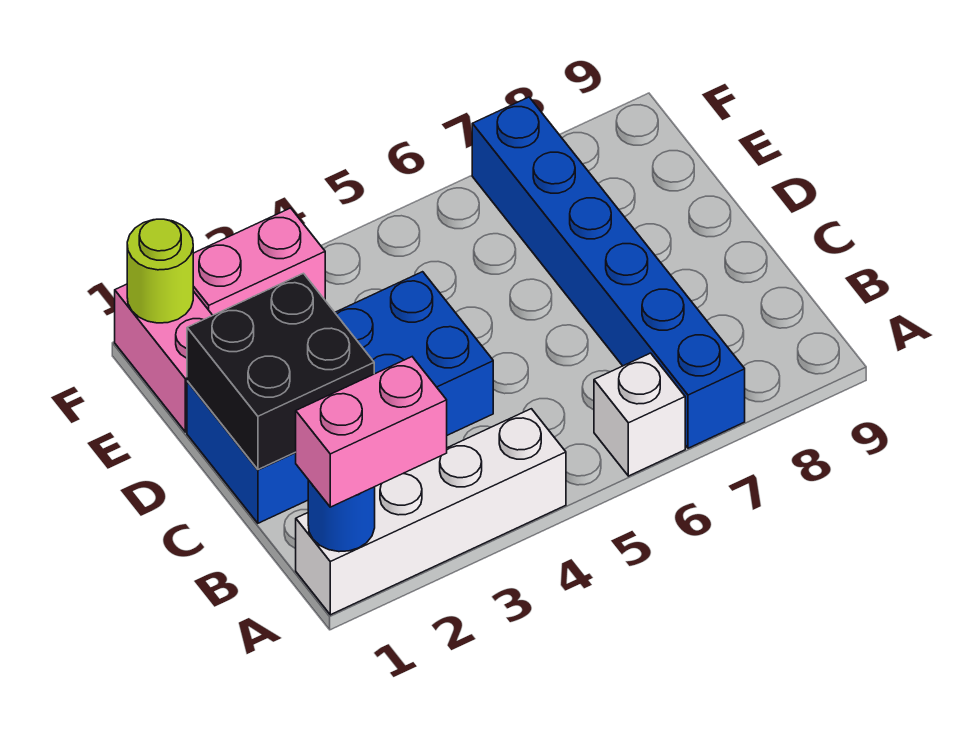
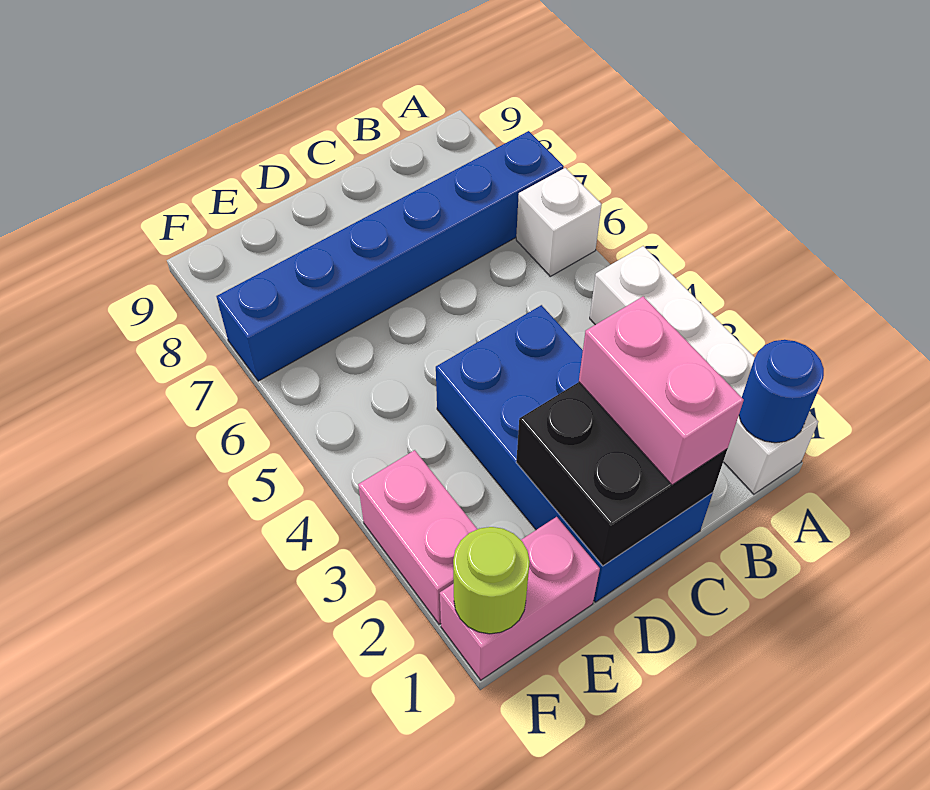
pink 1x2 brick [296,357,447,507] -> pink 1x2 brick moved to [579,296,744,485]

